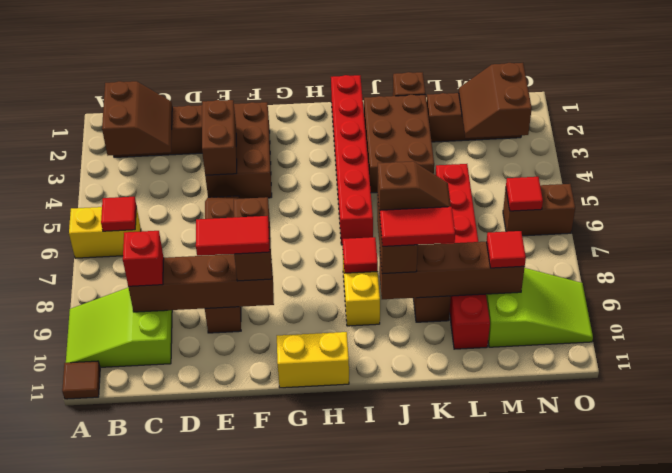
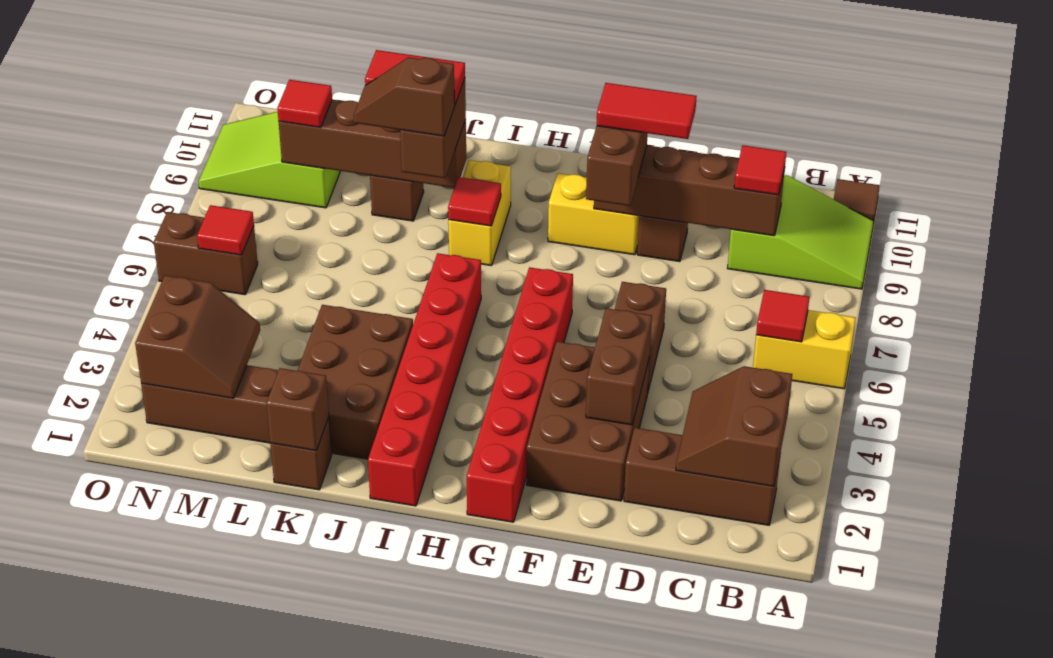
red 1x1 brick [123,231,164,287] -> red 1x1 tile [734,145,786,195]
yellow 1x2 brick [277,332,349,388] -> yellow 1x2 brick moved to [548,173,639,255]
none -> brown 1x1 brick [266,368,329,451]
red 1x6 brick [436,164,490,349] -> red 1x6 brick moved to [467,267,573,522]

